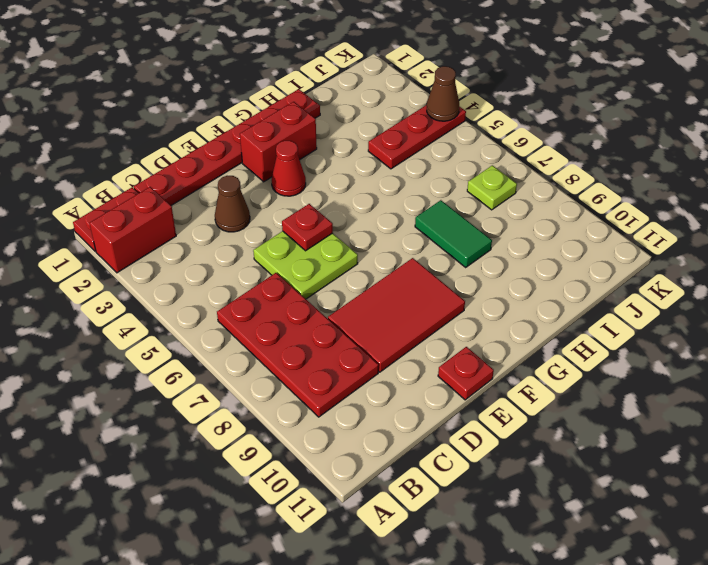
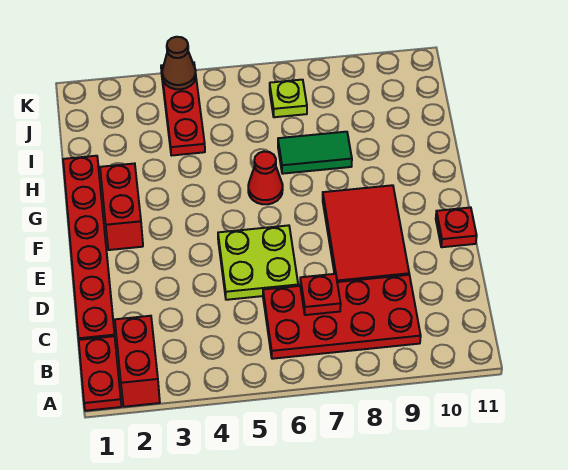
brown 1x1 cone [215,176,250,232] -> none
red 1x1 plate [282,204,333,251] -> red 1x1 plate moved to [300,274,341,315]
red 1x1 cone [272,141,306,196] -> red 1x1 cone moved to [248,152,283,204]

